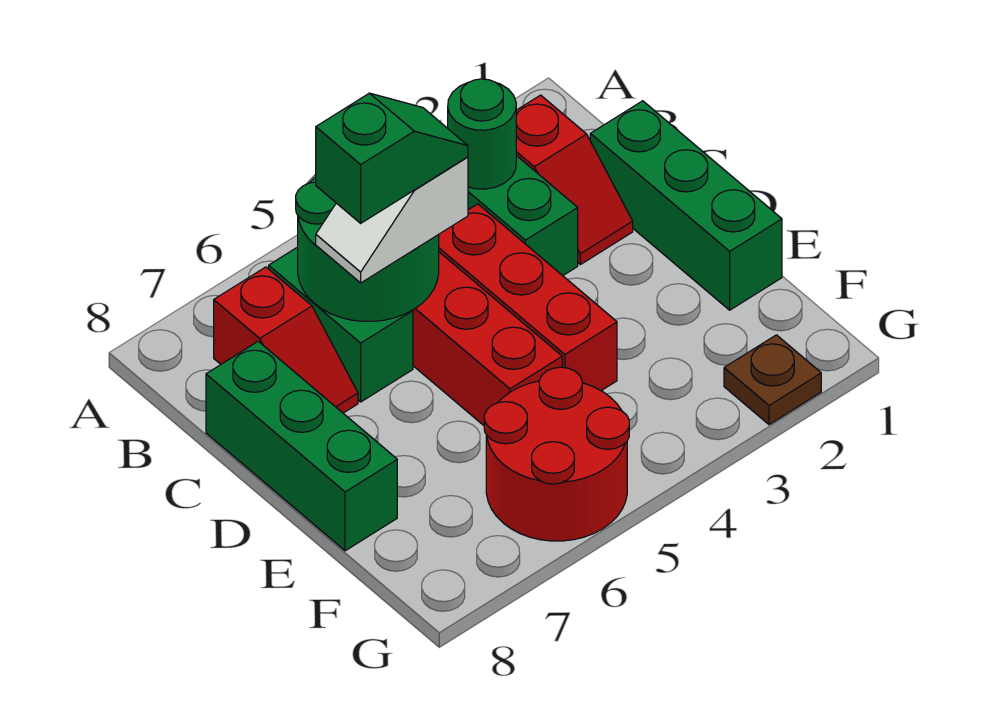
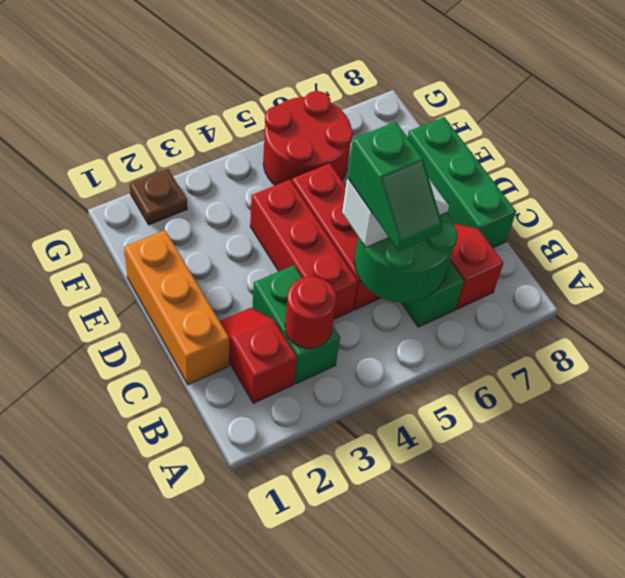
green 1x1 round brick [448,79,516,189] -> red 1x1 round brick [285,277,336,348]
green 1x3 brick [590,101,782,310] -> orange 1x3 brick [124,230,229,385]
green 1x2 slope [316,93,468,223] -> green 1x2 slope turned to [347,122,443,251]

